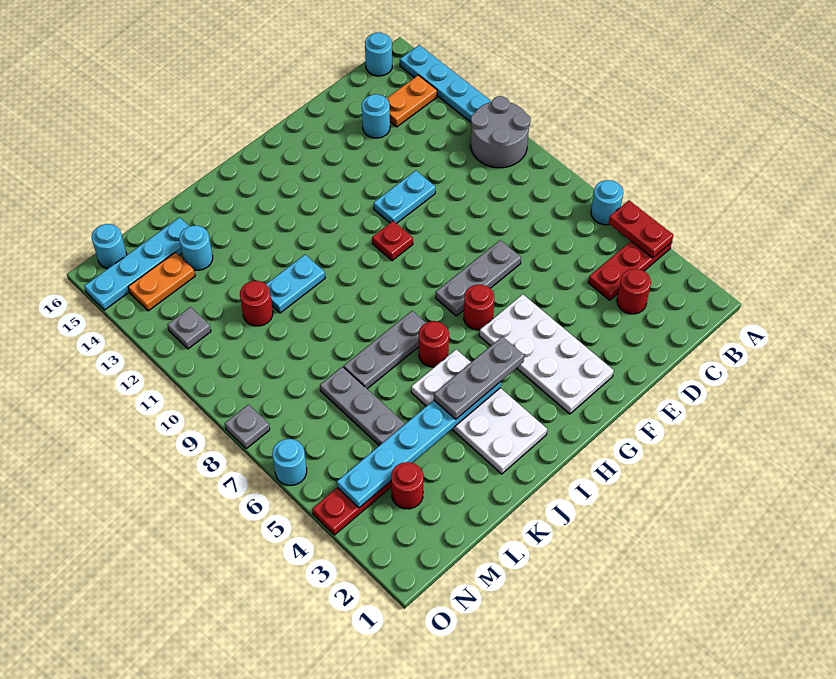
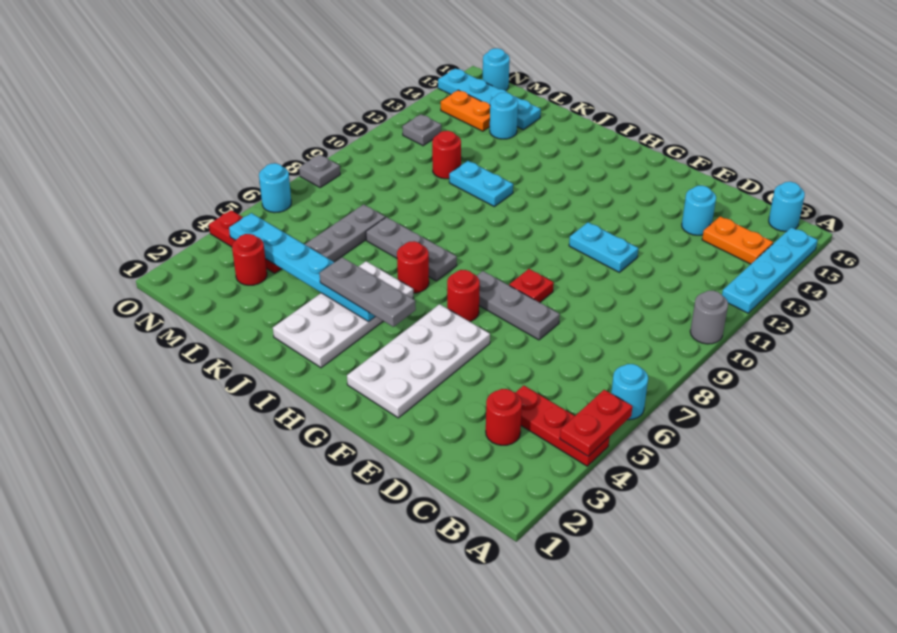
grey 2x2 round brick [471,96,530,168] -> grey 1x1 round brick [690,291,728,344]
red 1x1 plate [372,221,413,261] -> red 1x1 plate moved to [509,269,554,302]

